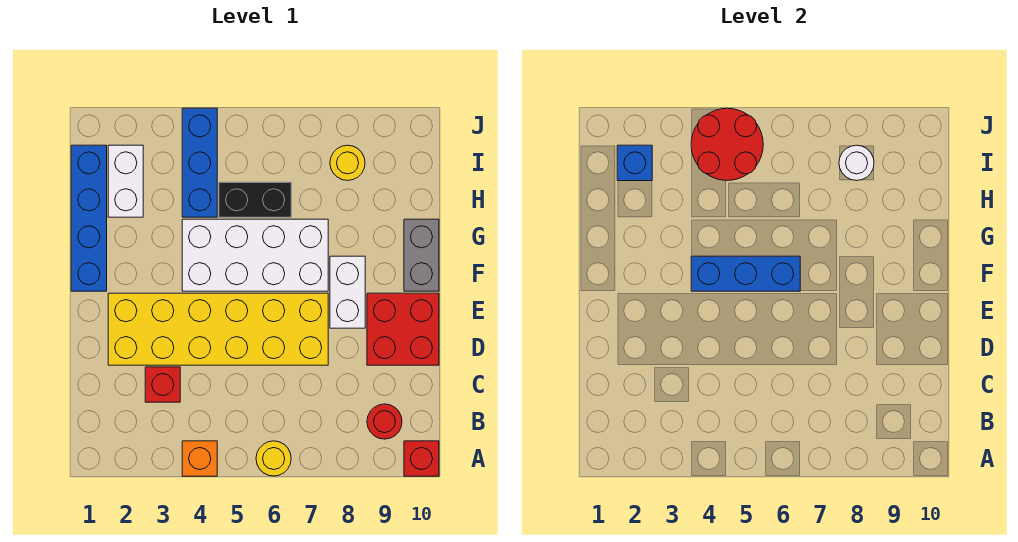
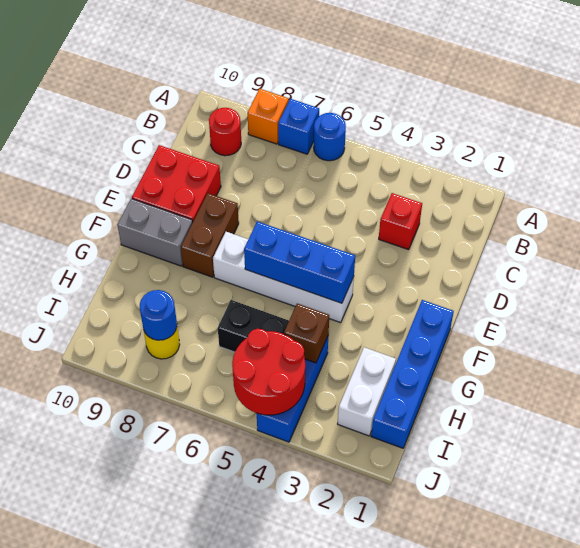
orange 1x1 brick [182,441,217,476] -> orange 1x1 brick moved to [247,89,289,144]
yellow 1x1 round brick [256,441,291,476] -> blue 1x1 round brick [314,113,346,161]
red 1x1 brick [404,441,439,476] -> none
yellow 2x6 brick [108,293,328,365] -> none
white 1x2 brick [330,256,365,328] -> brown 1x2 brick [181,193,239,277]
white 2x4 brick [182,219,328,291] -> white 1x4 brick [213,232,354,323]
grey 1x2 brick [404,219,439,291] -> grey 1x2 brick turned to [117,199,193,266]
none -> brown 1x1 brick [284,304,329,363]
blue 1x1 brick [617,145,652,181] -> blue 1x1 brick moved to [278,99,319,154]
white 1x1 round brick [839,145,874,181] -> blue 1x1 round brick [140,290,177,340]

